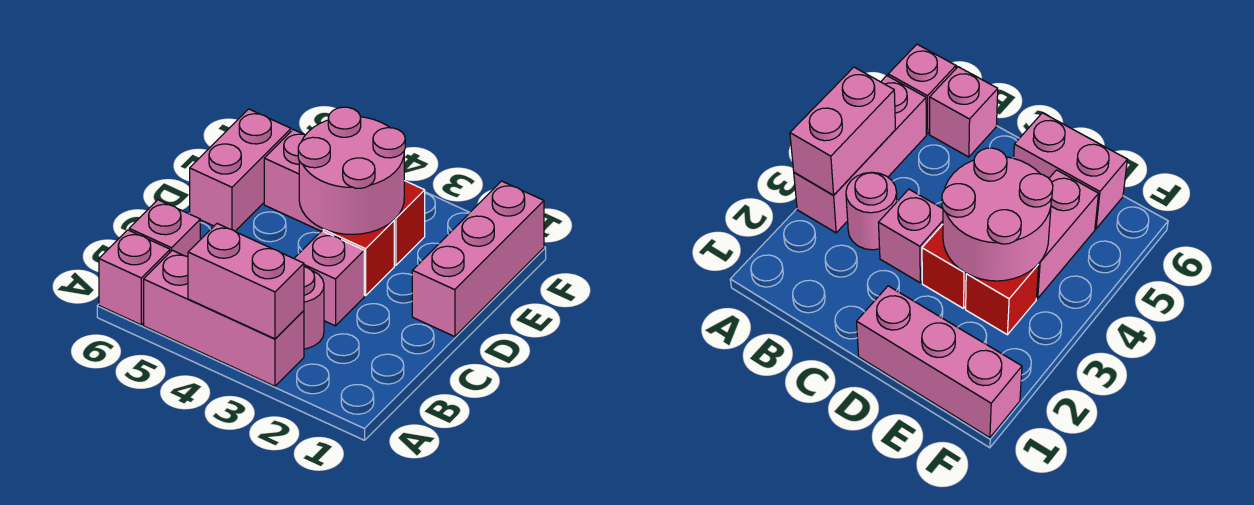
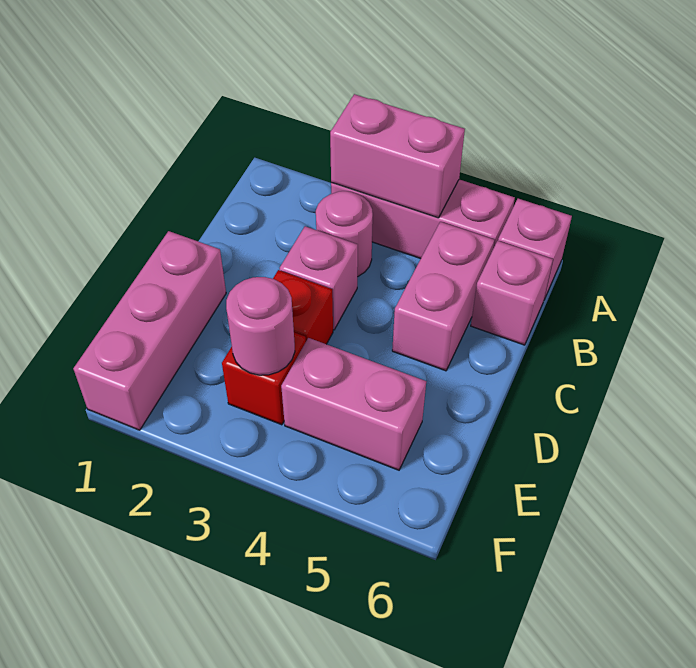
pink 2x2 round brick [298,107,405,234] -> pink 1x1 round brick [226,277,295,375]
pink 1x2 brick [190,109,291,231] -> pink 1x2 brick moved to [392,222,494,371]

